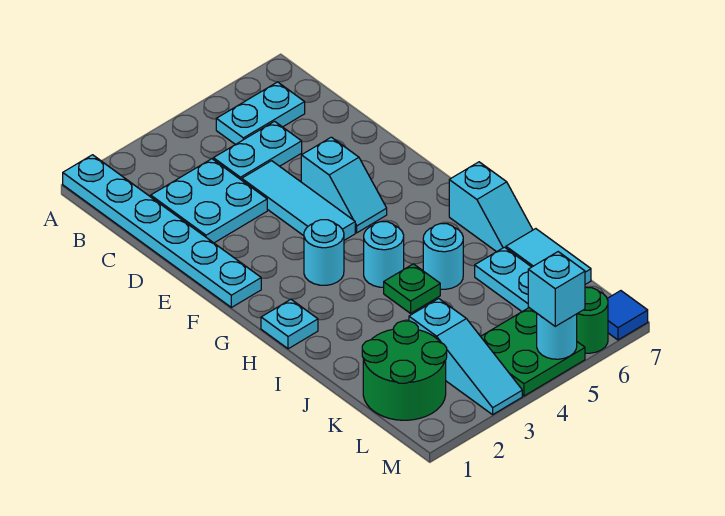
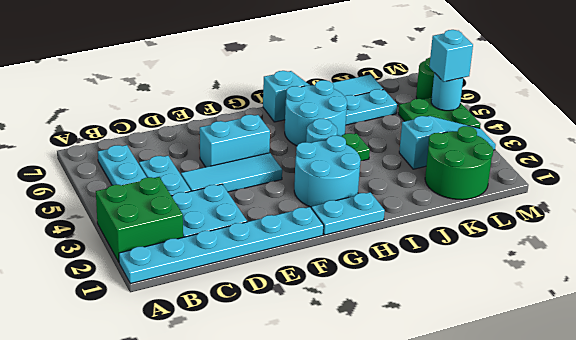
none -> green 2x2 brick [96,177,183,262]
cyan 1x2 slope [301,137,387,233] -> cyan 1x2 brick [200,115,270,167]
cyan 1x1 round brick [304,220,344,285] -> cyan 2x2 round brick [294,135,361,207]
cyan 1x1 plate [261,300,318,349] -> cyan 1x2 plate [311,192,385,235]
cyan 1x1 round brick [423,224,463,289] -> cyan 2x2 round brick [285,80,347,146]
blue 1x1 tile [607,291,648,340] -> none

